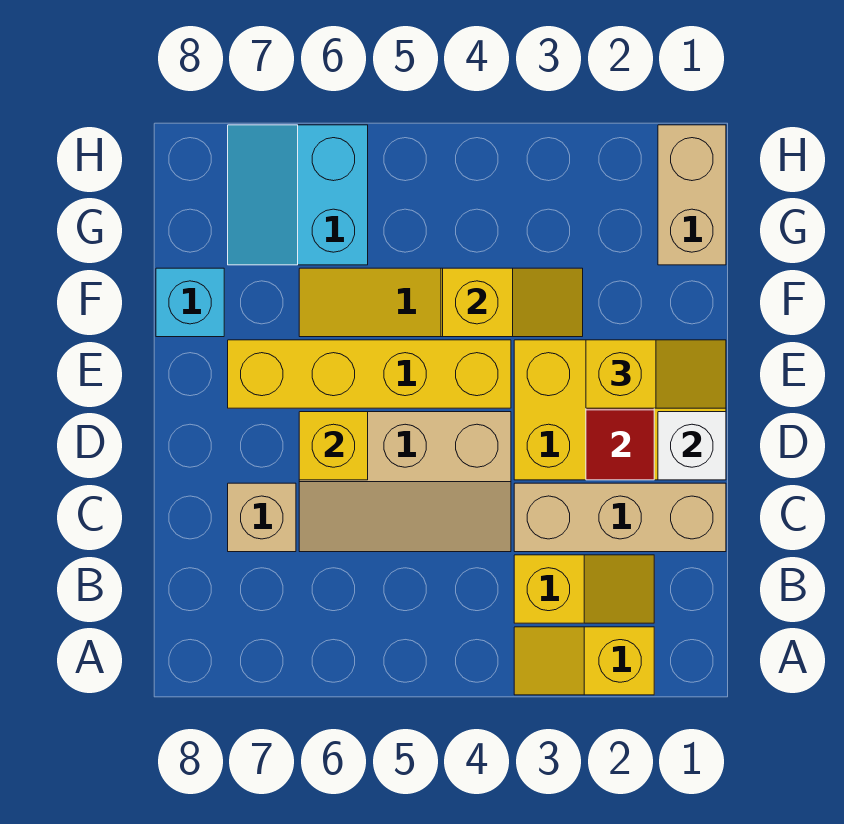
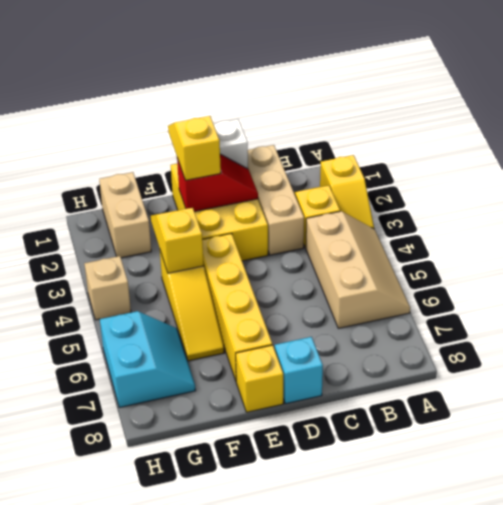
tan 2x3 slope [299,412,511,552] -> tan 2x3 slope moved to [306,211,410,328]
tan 1x1 brick [228,483,296,552] -> tan 1x1 brick moved to [84,256,131,320]
yellow 1x1 brick [299,412,368,480] -> yellow 1x1 brick moved to [236,345,283,412]
cyan 1x1 brick [156,268,224,337] -> cyan 1x1 brick moved to [275,337,323,404]
tan 1x2 brick [658,125,726,265] -> tan 1x2 brick turned to [99,172,151,258]
cyan 2x2 slope [228,125,368,265] -> cyan 2x2 slope turned to [100,311,196,408]

